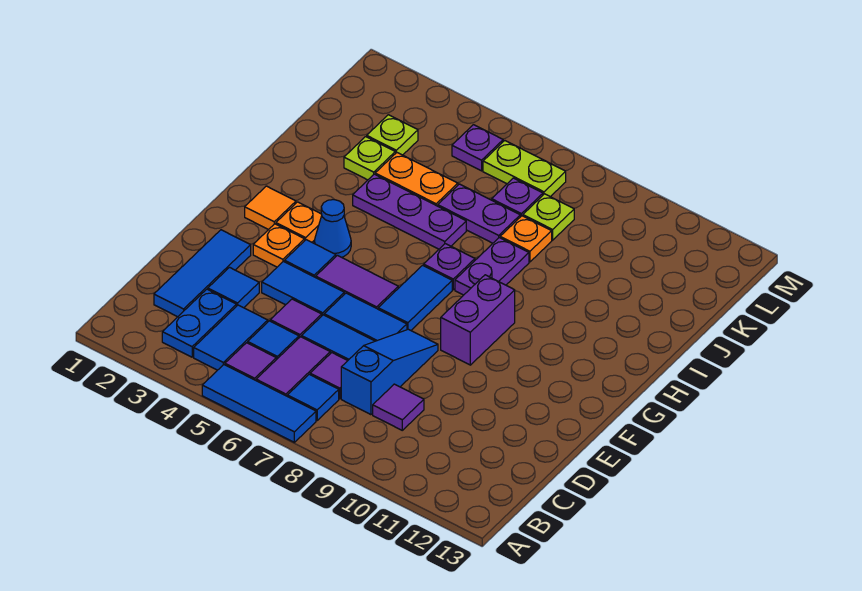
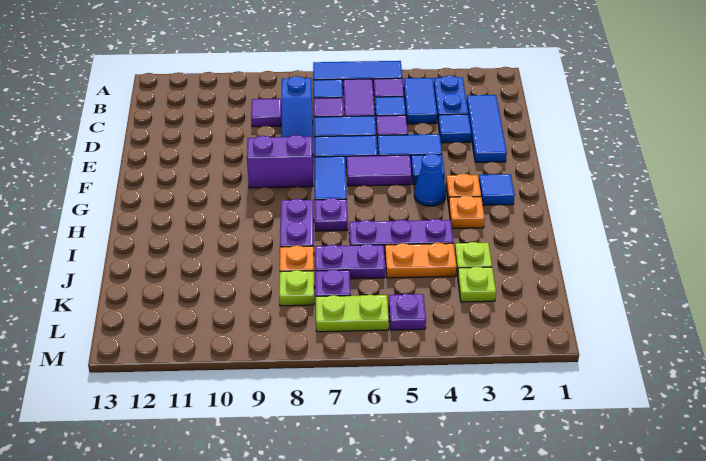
orange 1x1 plate [253,224,305,267] -> orange 1x1 plate moved to [449,195,485,228]
purple 1x2 brick [441,275,515,365] -> purple 1x2 brick turned to [247,135,313,188]
orange 1x1 tile [245,186,296,230] -> blue 1x1 tile [479,174,515,205]

